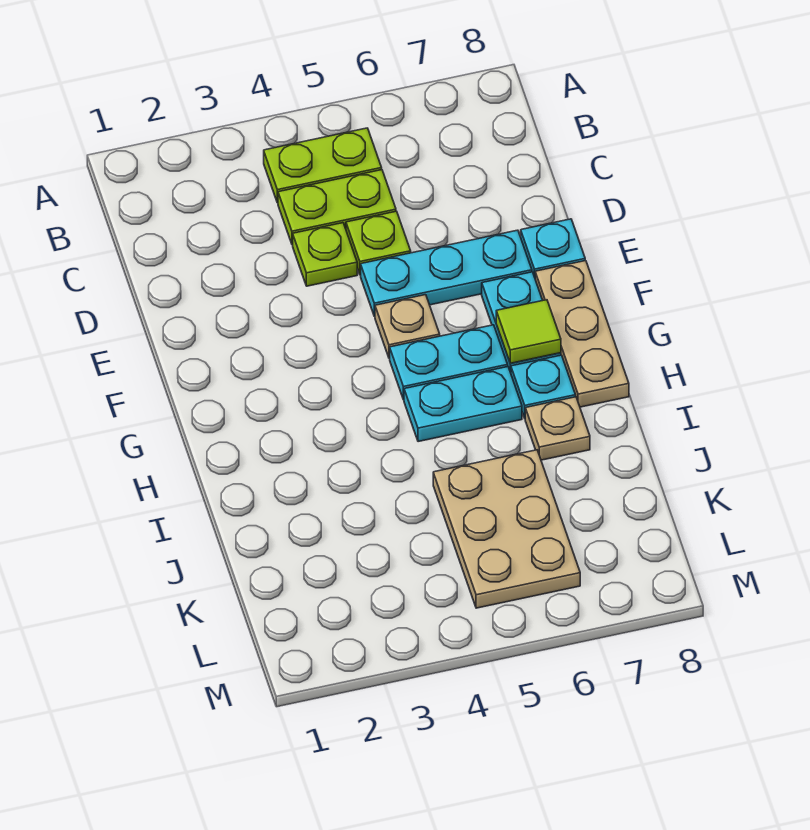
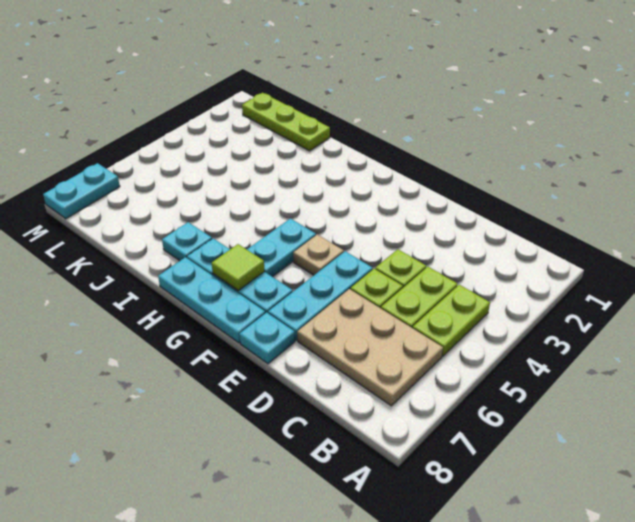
tan 1x3 plate [535,261,629,407] -> cyan 1x3 plate [158,257,265,343]
cyan 1x2 plate [404,367,522,442] -> cyan 1x2 plate moved to [43,163,120,219]
tan 1x1 plate [525,397,590,460] -> cyan 1x1 plate [162,222,212,261]
none -> lime 1x3 plate [242,93,330,151]
tan 2x3 plate [433,450,580,608] -> tan 2x3 plate moved to [297,289,443,406]

